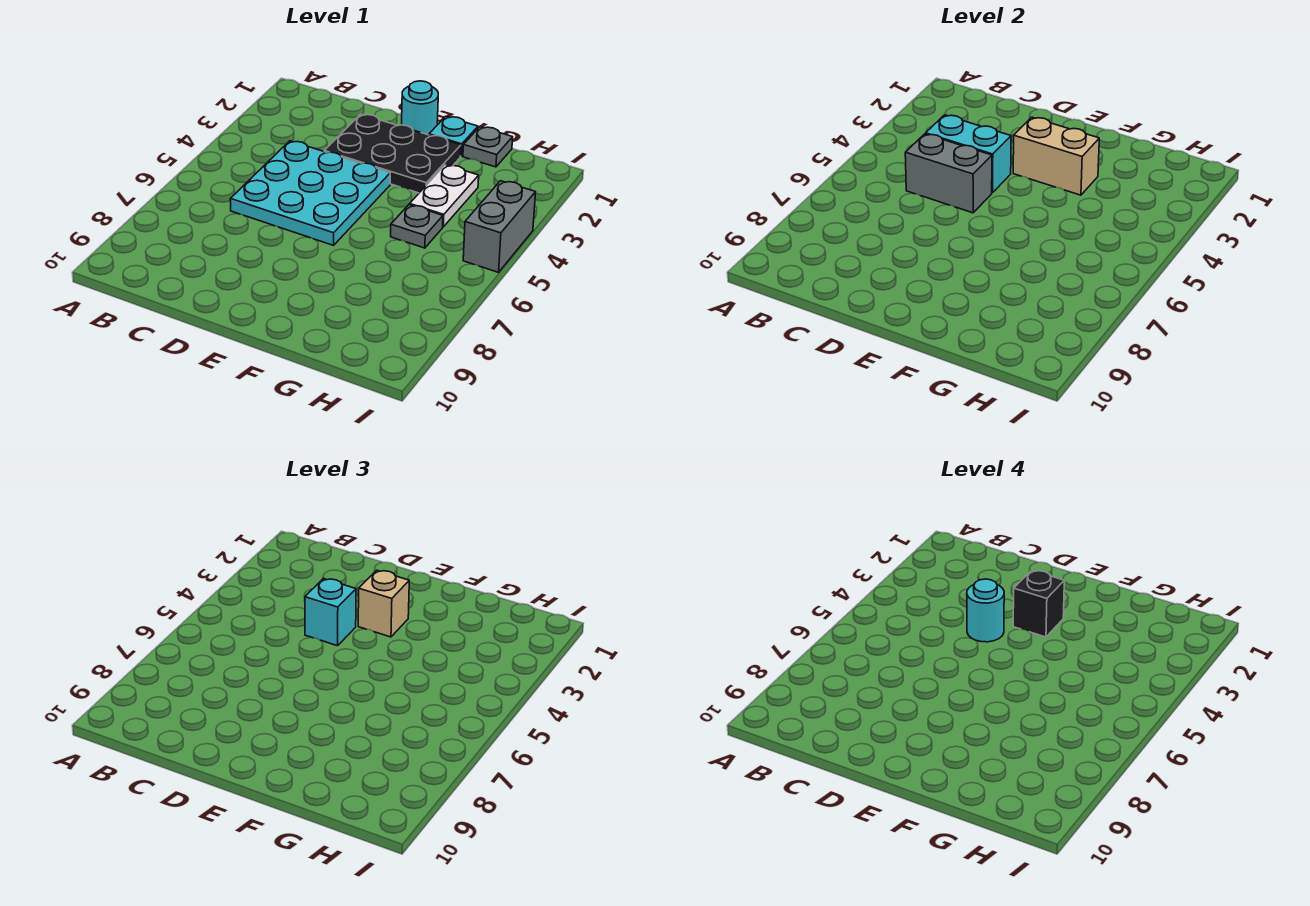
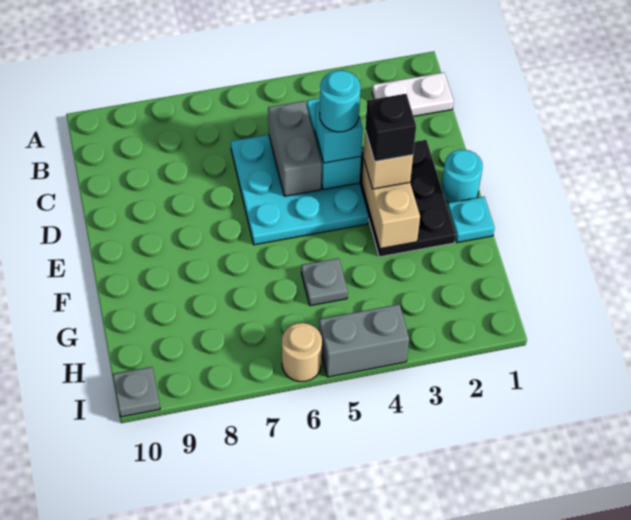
grey 1x1 plate [463,127,513,167] -> grey 1x1 plate moved to [113,367,160,417]
white 1x2 plate [410,165,479,227] -> white 1x2 plate moved to [372,72,454,116]
none -> tan 1x1 round brick [282,323,322,382]

